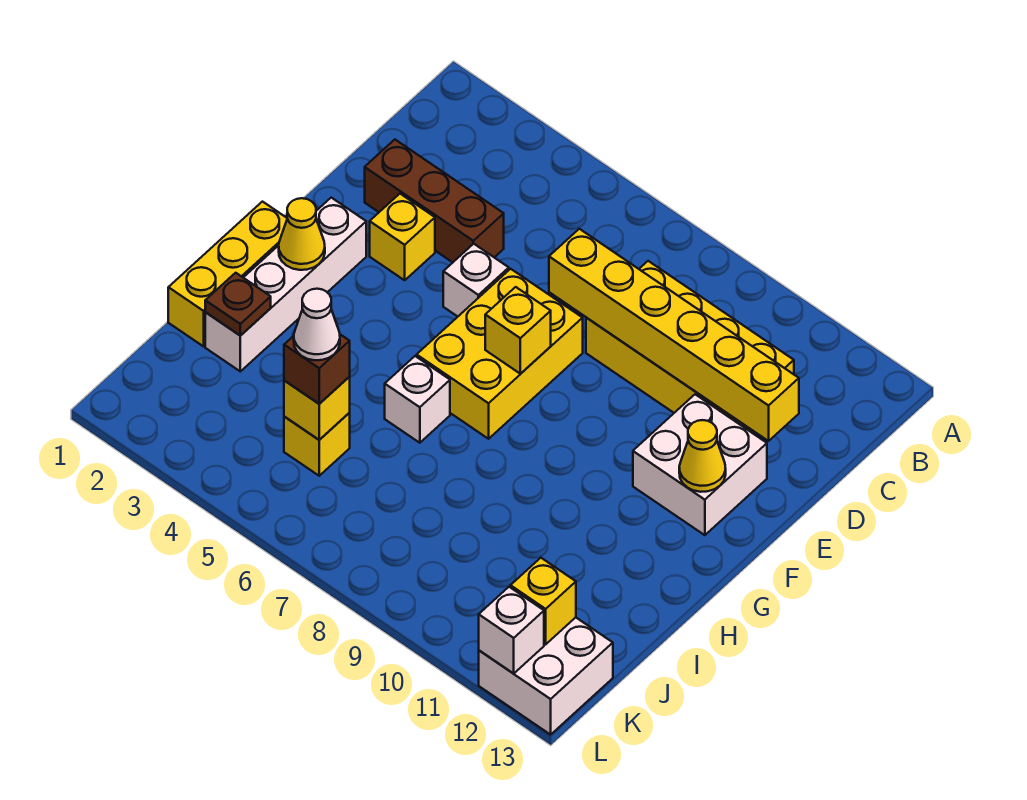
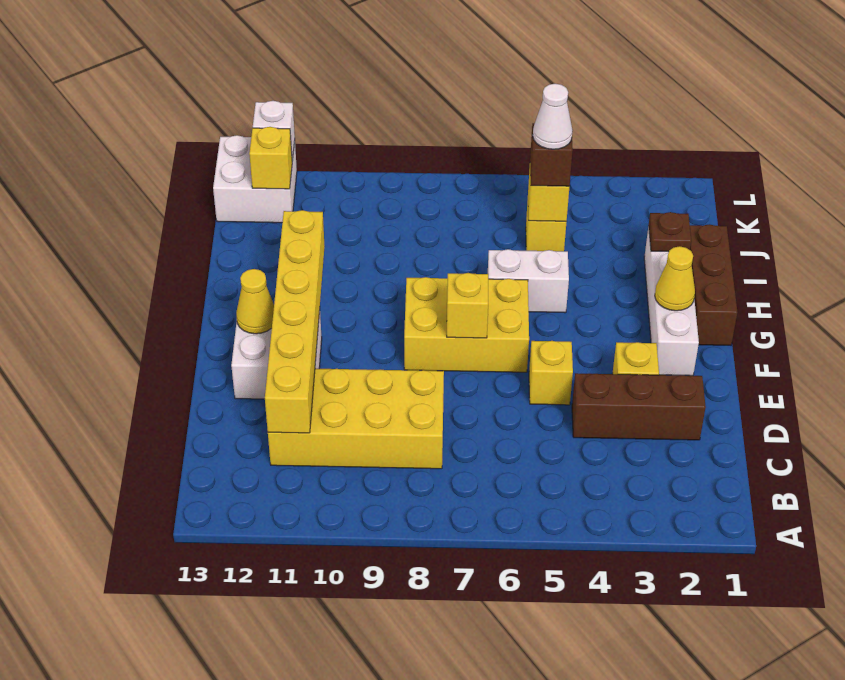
yellow 1x6 brick [549,229,799,441] -> yellow 1x6 brick turned to [265,210,325,433]
white 1x1 brick [443,244,509,317] -> yellow 1x1 brick [529,341,573,405]
yellow 2x3 brick [417,269,583,439] -> yellow 2x3 brick turned to [404,277,529,372]
yellow 1x3 brick [168,202,287,346] -> brown 1x3 brick [690,224,737,345]
white 1x1 brick [385,356,450,443] -> white 1x2 brick [488,249,569,313]

